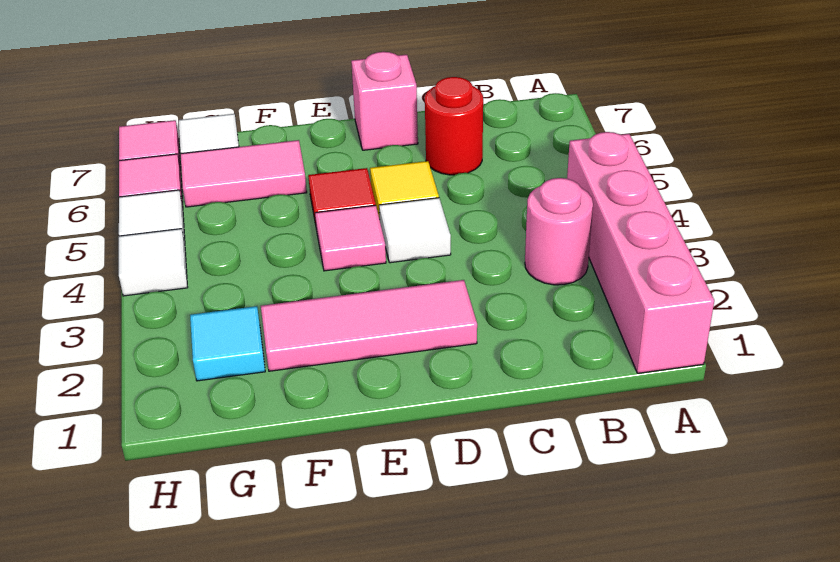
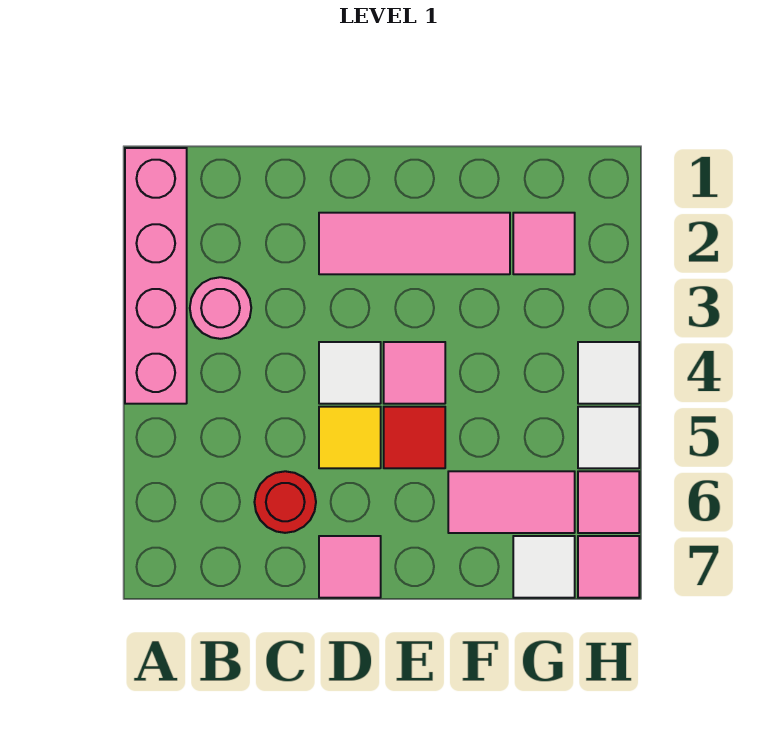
pink 1x1 brick [351,52,418,150] -> pink 1x1 tile [319,536,381,598]
cyan 1x1 tile [190,306,265,381] -> pink 1x1 tile [513,213,575,274]

